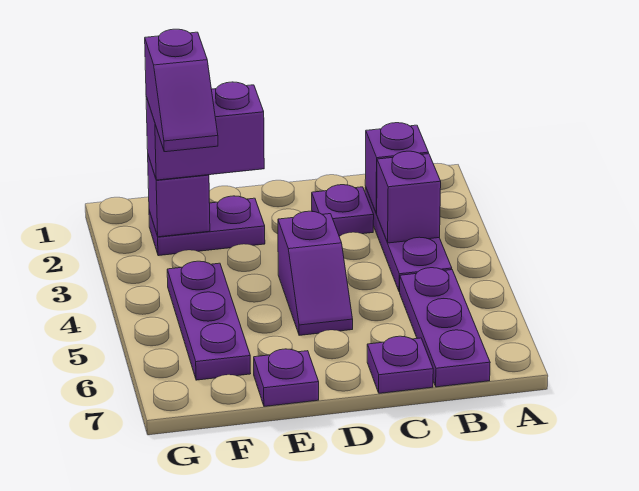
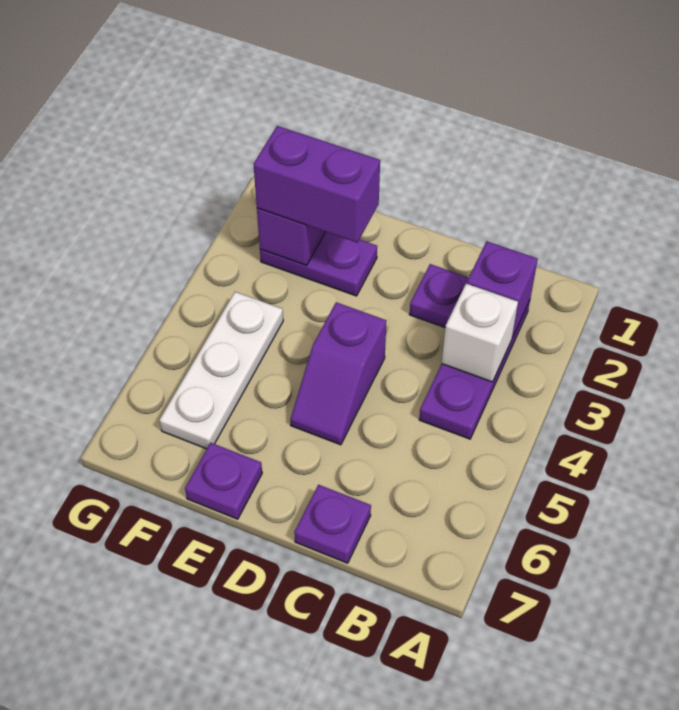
purple 1x1 brick [377,151,441,243] -> white 1x1 brick [442,283,518,382]
purple 1x3 plate [400,268,490,387] -> none
purple 1x2 slope [145,29,218,152] -> none
purple 1x3 plate [167,261,251,380] -> white 1x3 plate [159,292,283,449]

